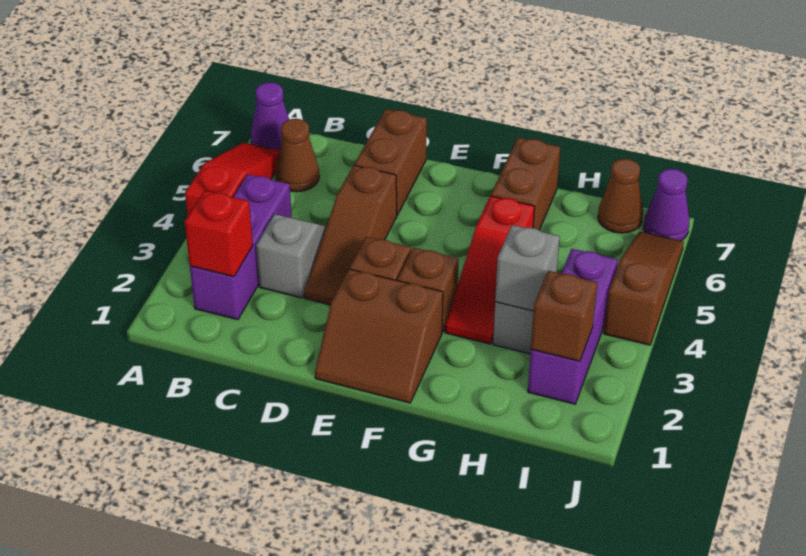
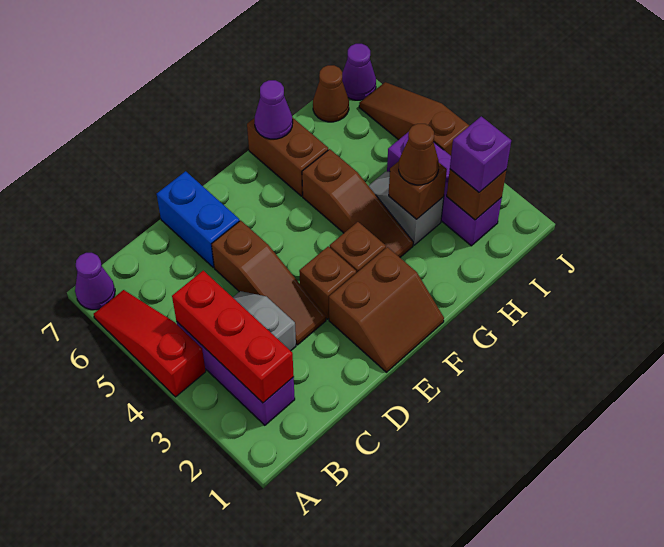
red 1x1 brick [185,191,253,277] -> red 1x3 brick [172,271,294,403]
brown 1x1 cone [276,119,319,192] -> brown 1x1 cone moved to [399,124,439,185]
brown 1x2 brick [354,109,427,215] -> blue 1x2 brick [157,171,240,267]
red 1x3 slope [445,196,535,344] -> brown 1x3 slope [302,149,413,257]
none -> purple 1x1 cone [255,80,293,139]
grey 1x1 brick [495,225,560,311] -> brown 1x1 brick [389,161,447,219]
none -> purple 1x1 brick [450,116,511,192]

